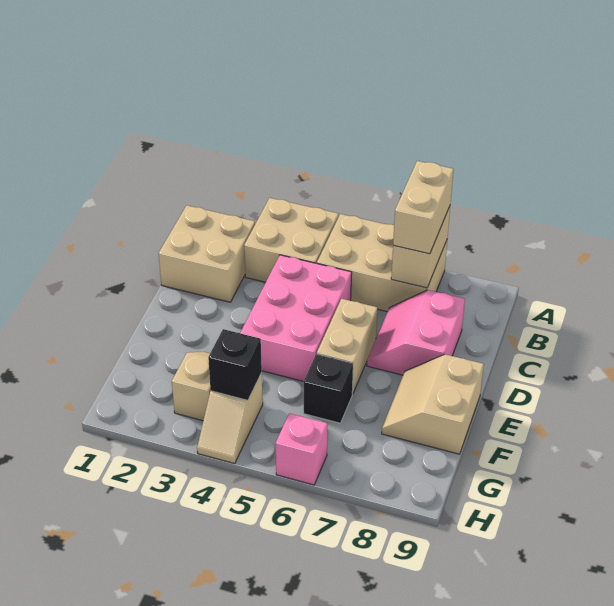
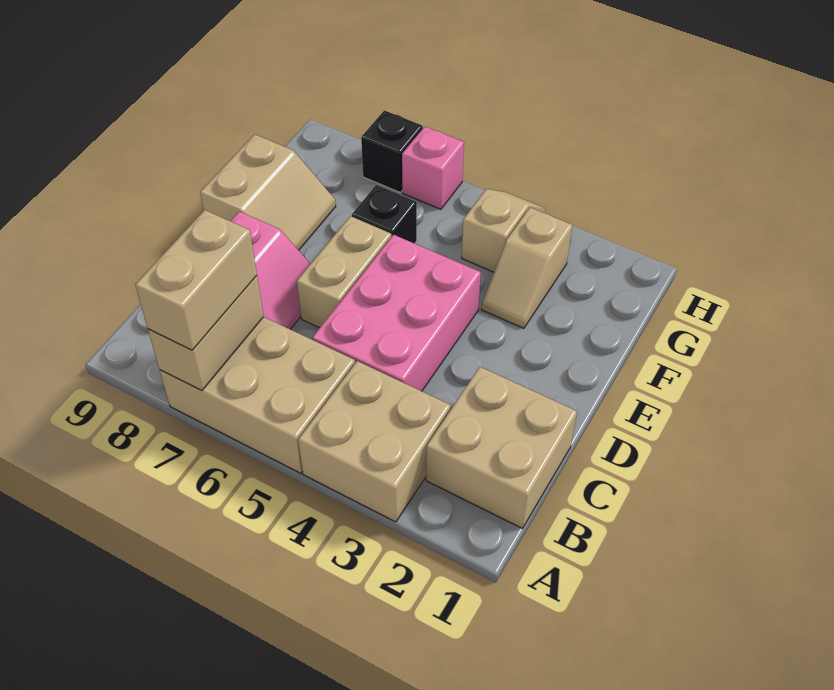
black 1x1 brick [208,329,262,400] -> black 1x1 brick moved to [361,110,423,193]

